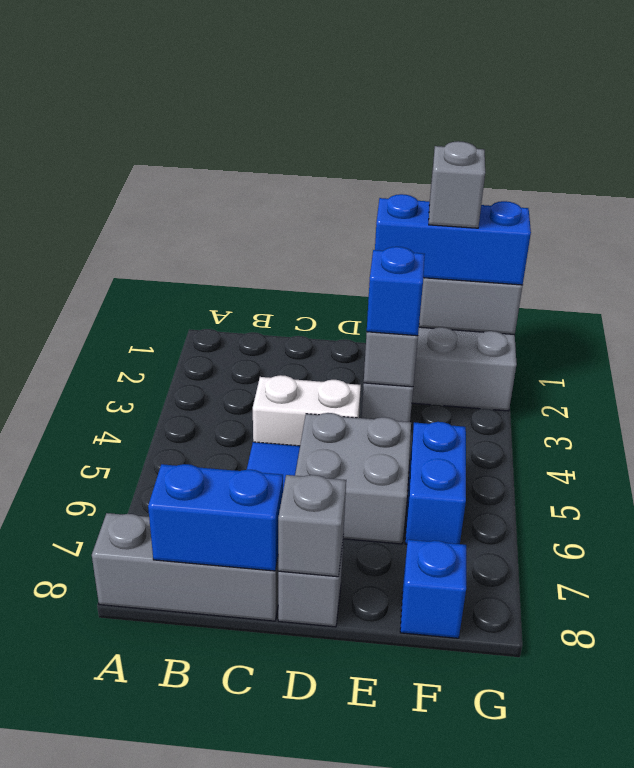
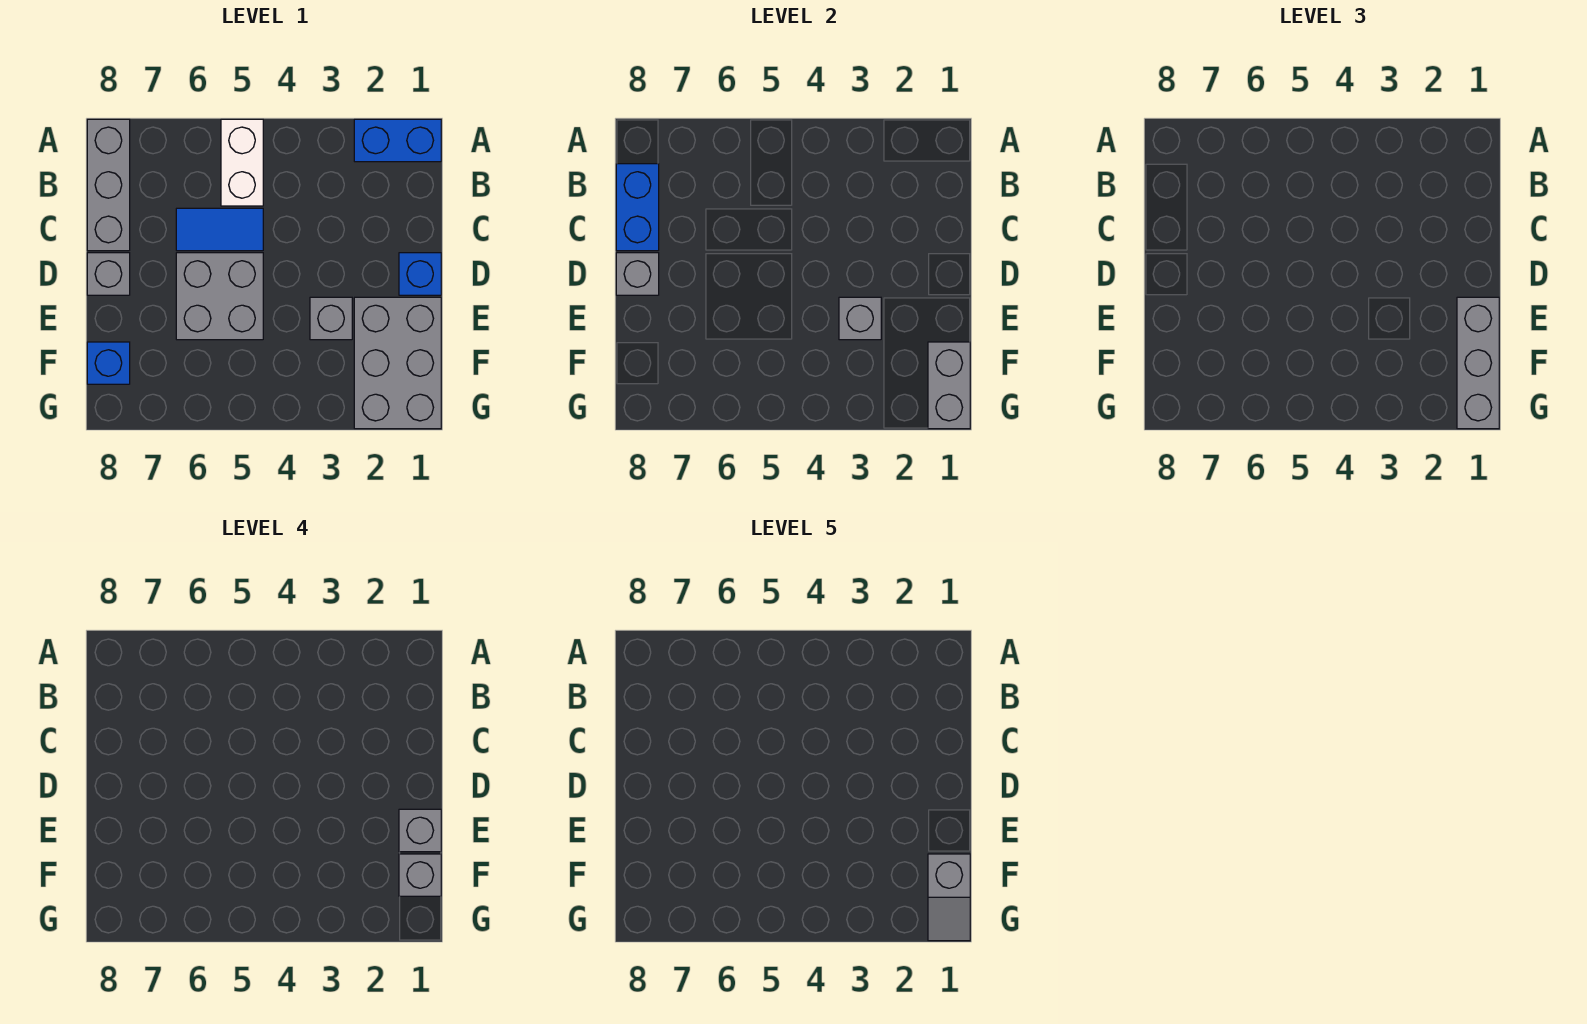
white 1x2 brick [253,375,361,446] -> white 1x2 brick moved to [221,119,263,206]
blue 1x3 brick [375,194,531,285] -> grey 1x3 brick [1457,297,1499,429]
none -> grey 1x1 brick [399,809,441,852]
blue 1x1 brick [367,247,424,336] -> blue 1x1 brick moved to [399,253,441,295]
none -> grey 1x2 slope [928,854,970,941]
blue 1x2 brick [405,422,466,544] -> blue 1x2 brick moved to [354,119,441,162]

